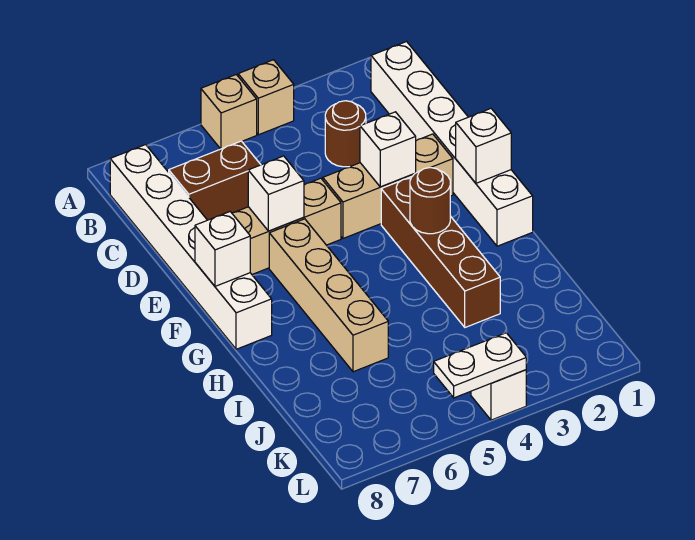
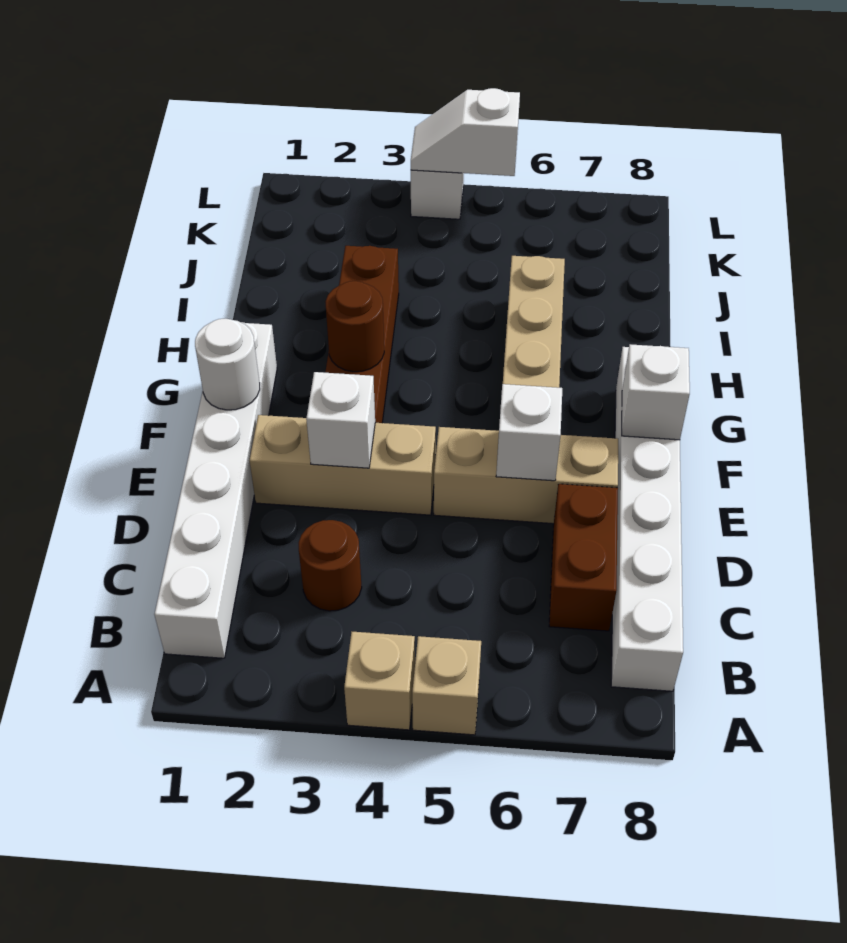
brown 1x2 brick [169,141,261,220] -> brown 1x2 brick turned to [549,484,618,631]
white 1x1 brick [456,109,511,183] -> white 1x1 round brick [195,319,260,410]
white 1x2 plate [434,333,526,398] -> white 1x2 slope [411,88,520,176]

